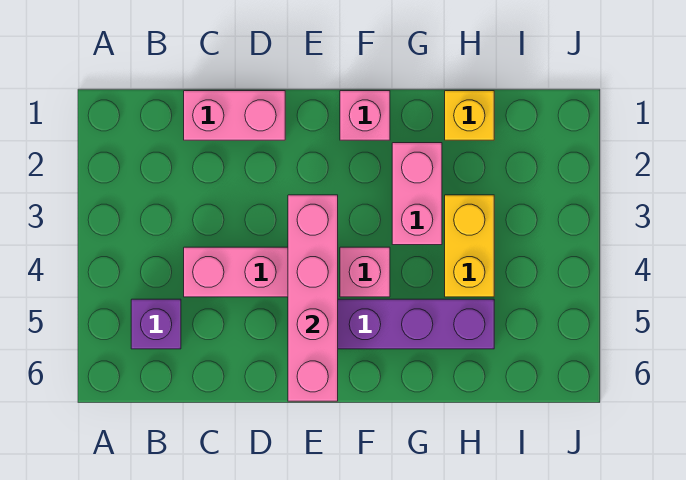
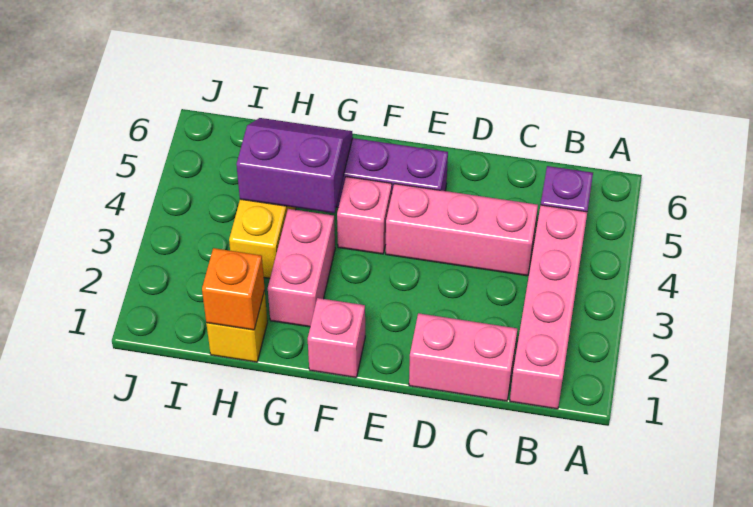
pink 1x4 brick [288,195,338,401] -> pink 1x4 brick moved to [510,205,587,409]
none -> purple 2x2 slope [236,118,353,213]
none -> orange 1x1 brick [202,248,265,330]

